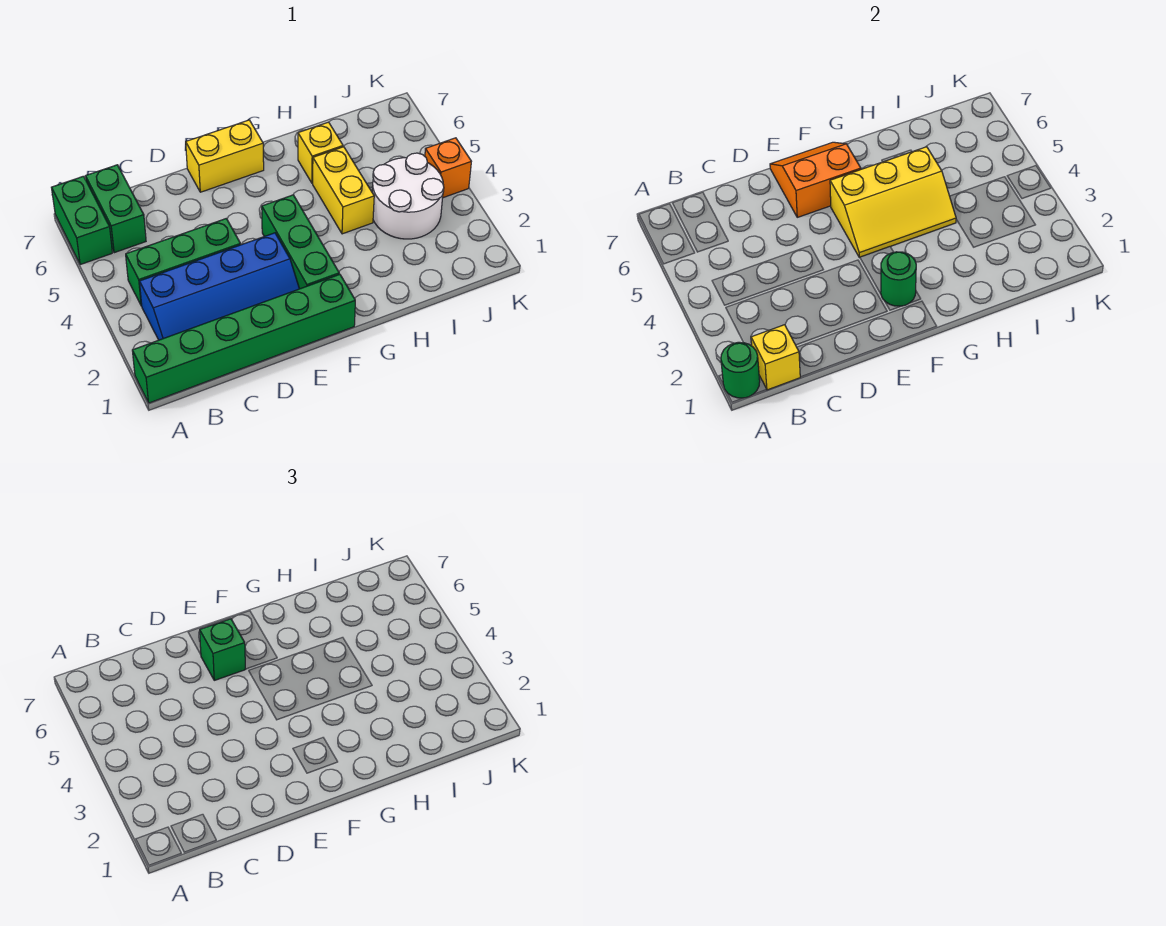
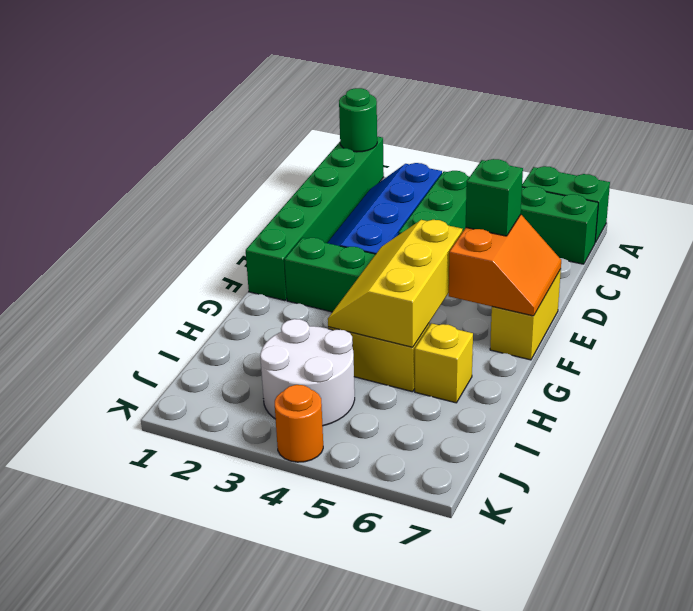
yellow 1x1 brick [751,325,800,390] -> none
green 1x1 round brick [881,252,916,306] -> none
orange 1x1 brick [425,138,471,198] -> orange 1x1 round brick [275,385,323,462]

